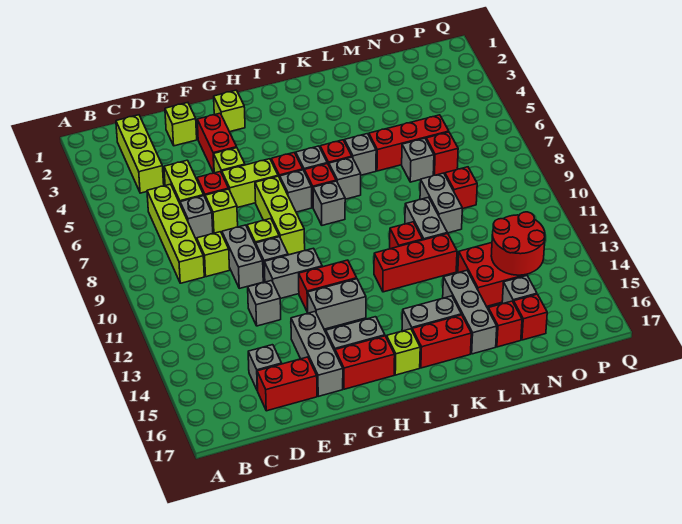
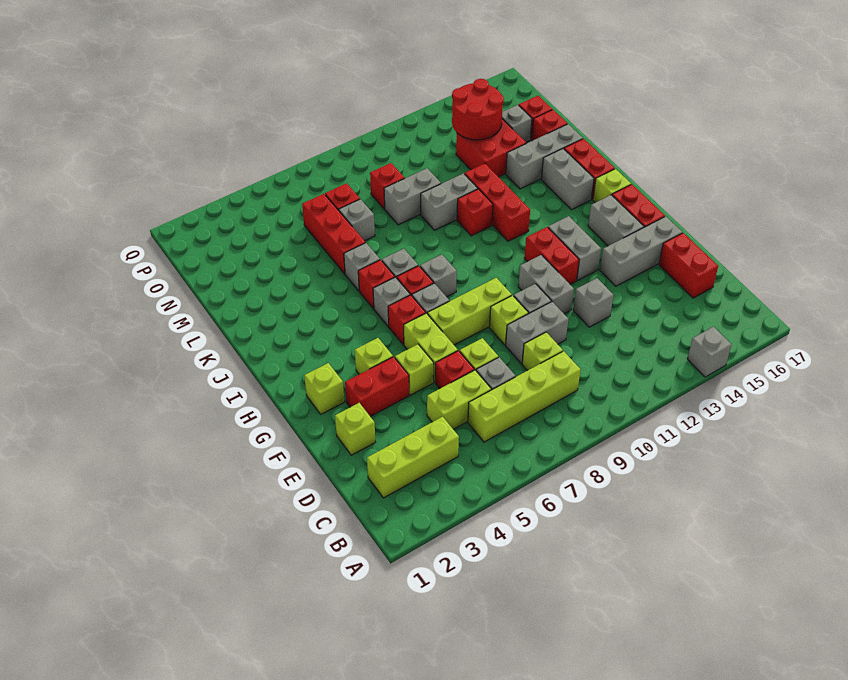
grey 1x1 brick [248,345,282,391] -> grey 1x1 brick moved to [688,327,732,377]
none -> lime 1x1 brick [355,338,393,374]

